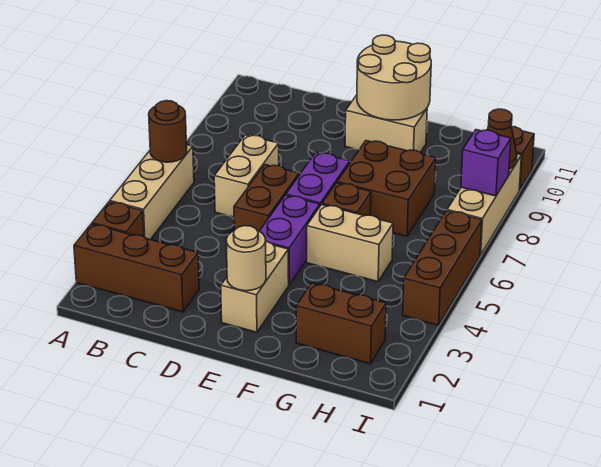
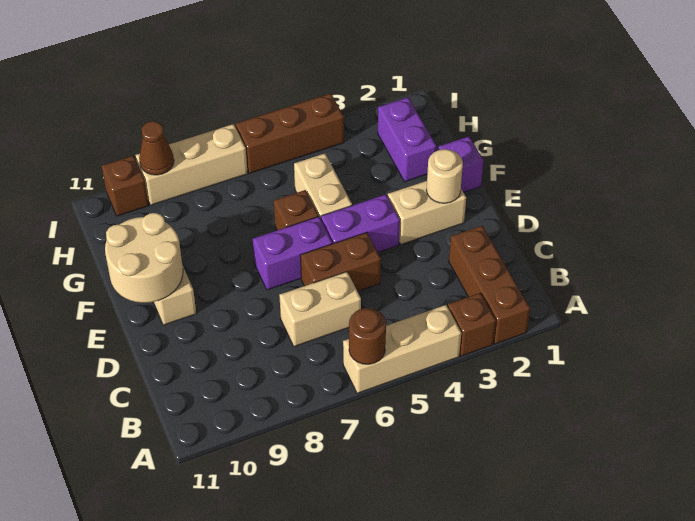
brown 2x2 brick [337,141,436,236] -> none
brown 1x2 brick [296,283,386,364] -> purple 1x2 brick [378,97,436,182]
purple 1x1 brick [461,130,511,196] -> purple 1x1 brick moved to [438,137,484,192]

